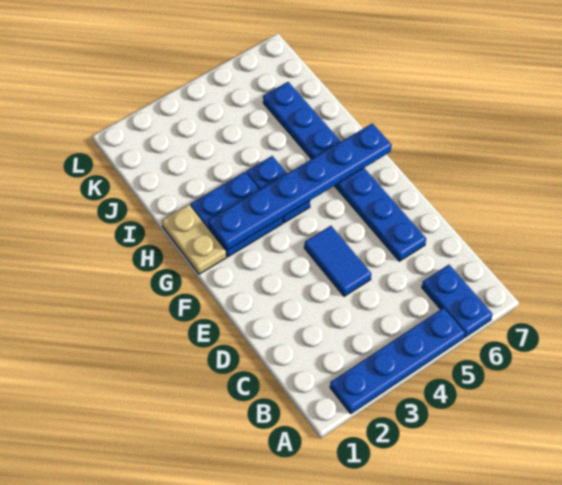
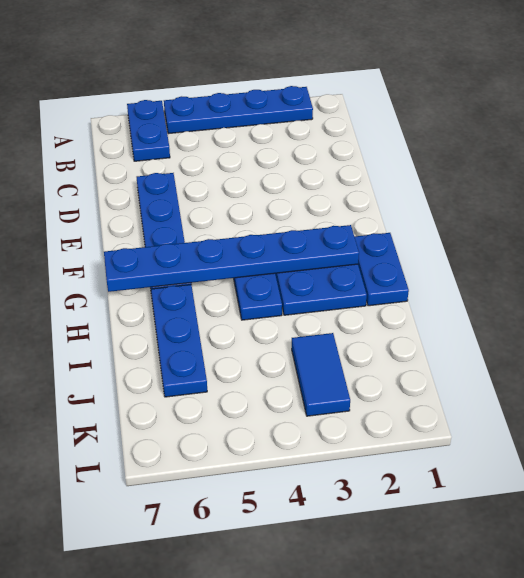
blue 1x2 tile [304,226,371,296] -> blue 1x2 tile moved to [292,333,350,416]
tan 1x2 plate [162,205,226,274] -> blue 1x2 plate [354,233,409,306]

